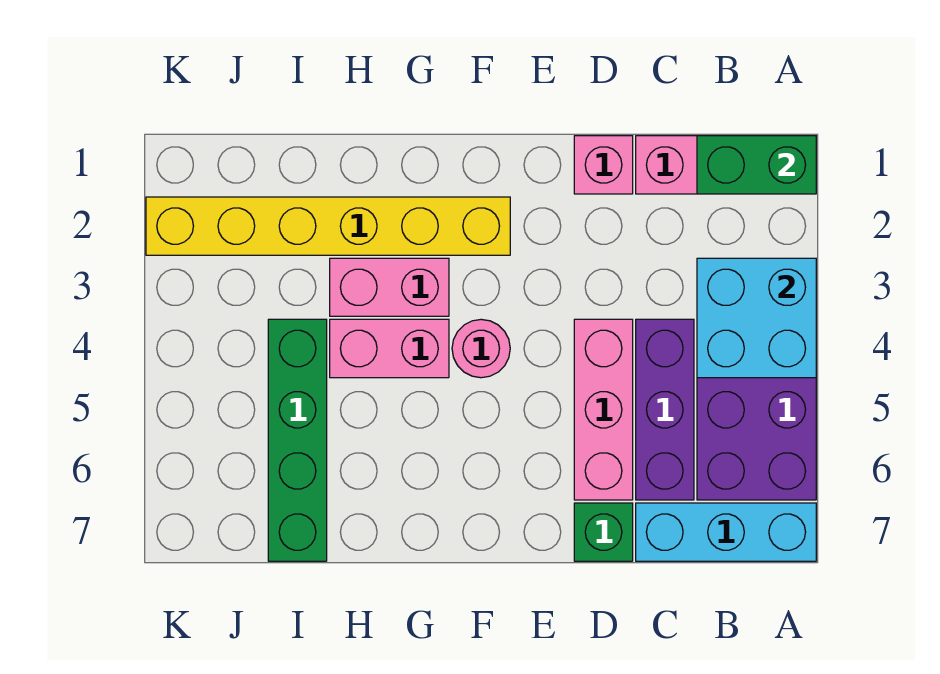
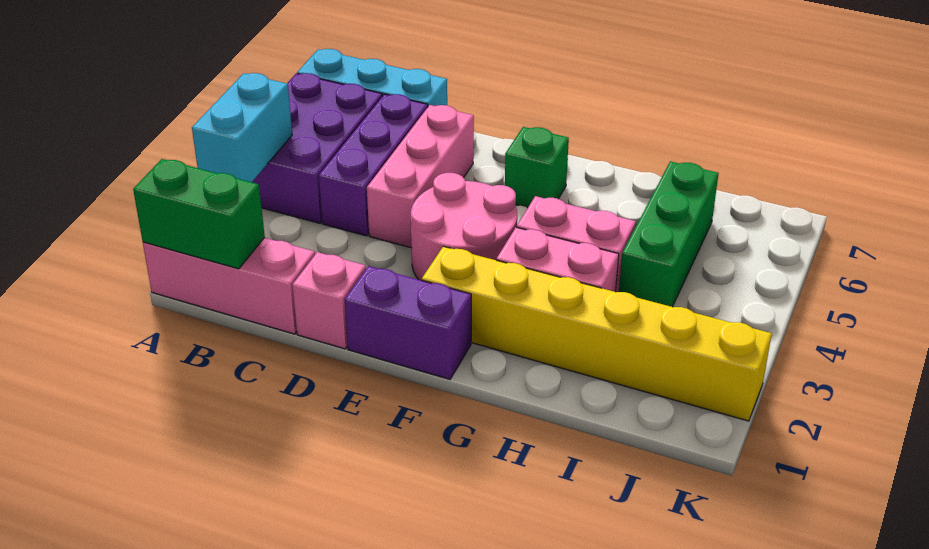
cyan 2x2 brick [697,258,816,378] -> cyan 1x2 brick [192,73,292,182]
green 1x1 brick [574,503,633,561] -> green 1x1 brick moved to [505,127,569,208]
none -> purple 1x2 brick [345,266,471,379]
pink 1x1 round brick [452,319,510,378] -> pink 2x2 round brick [411,173,517,280]
green 1x4 brick [268,319,327,561] -> green 1x3 brick [619,161,719,307]

